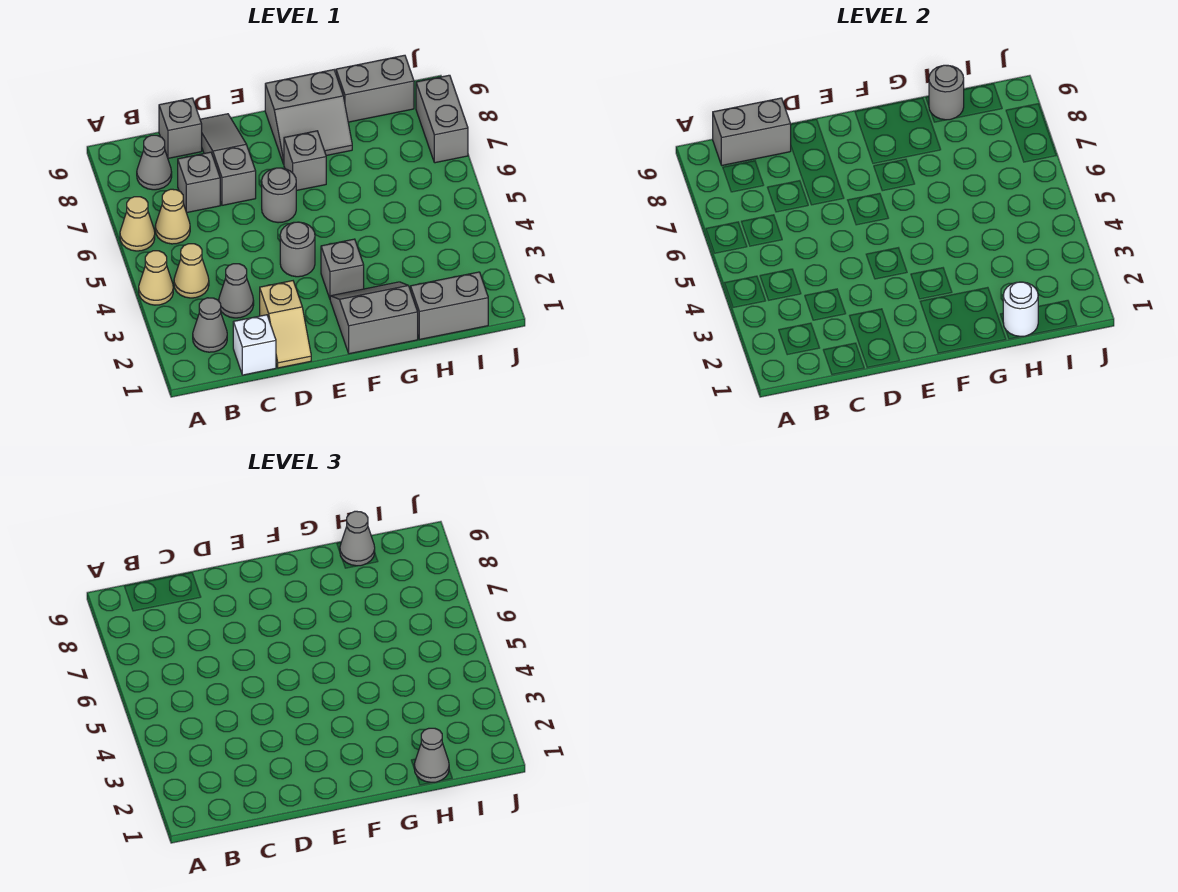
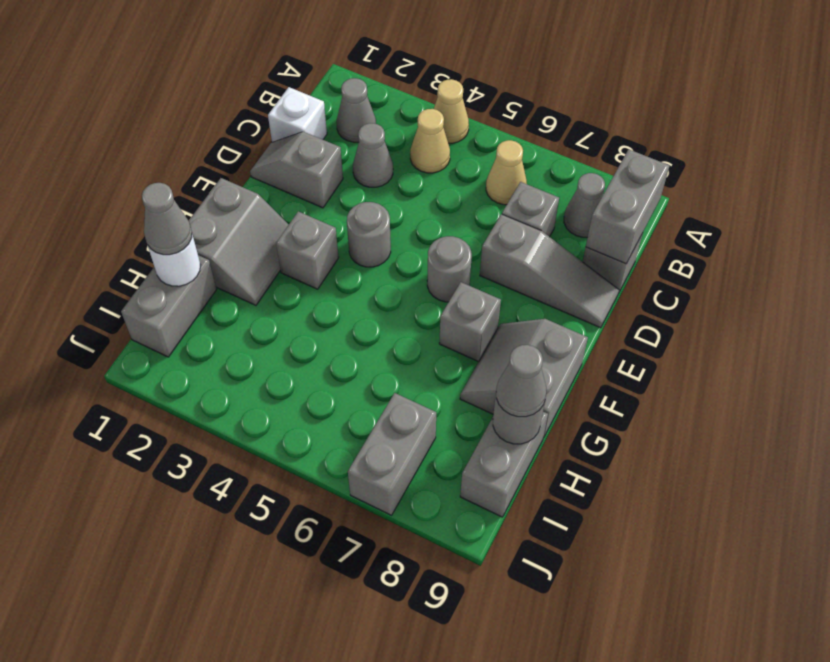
tan 1x1 cone [120,197,155,251] -> none
tan 1x2 slope [260,281,311,368] -> grey 1x2 slope [250,132,343,208]
grey 1x2 brick [416,75,468,163] -> grey 1x2 brick turned to [348,393,436,515]

